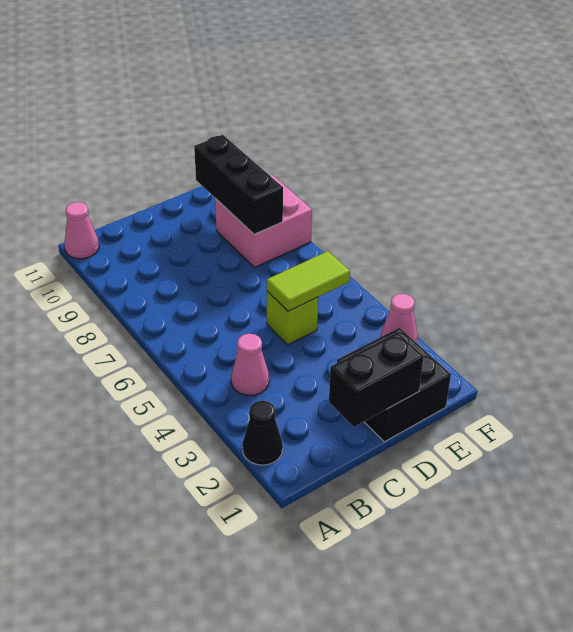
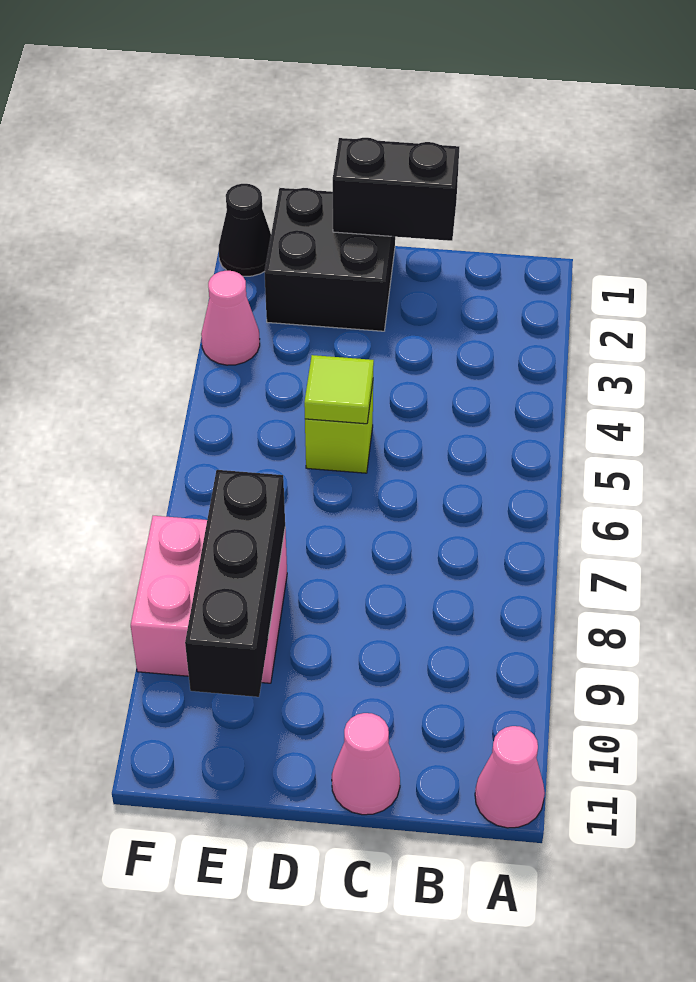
black 1x1 cone [242,401,283,465] -> black 1x1 cone moved to [219,184,271,276]
pink 1x1 cone [231,334,269,396] -> pink 1x1 cone moved to [332,713,400,815]
lime 1x2 tile [267,251,350,311] -> lime 1x1 tile [304,355,374,424]

